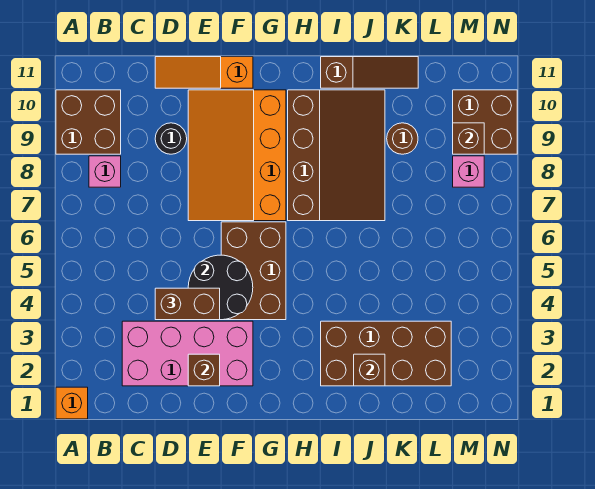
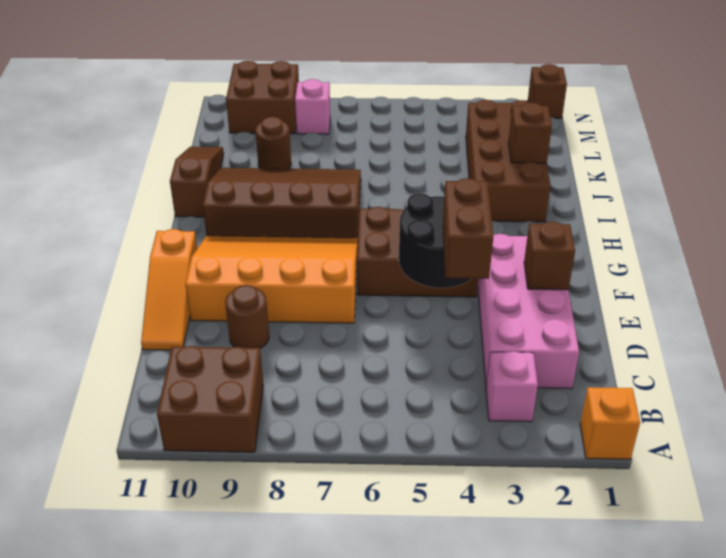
pink 1x1 brick [89,156,121,187] -> pink 1x1 brick moved to [486,351,538,422]
black 1x1 round brick [155,123,187,154] -> brown 1x1 round brick [225,285,269,348]
orange 3x4 slope [188,90,286,221] -> orange 3x4 slope turned to [185,236,358,323]
brown 1x1 brick [453,123,484,154] -> brown 1x1 brick moved to [528,64,567,118]

